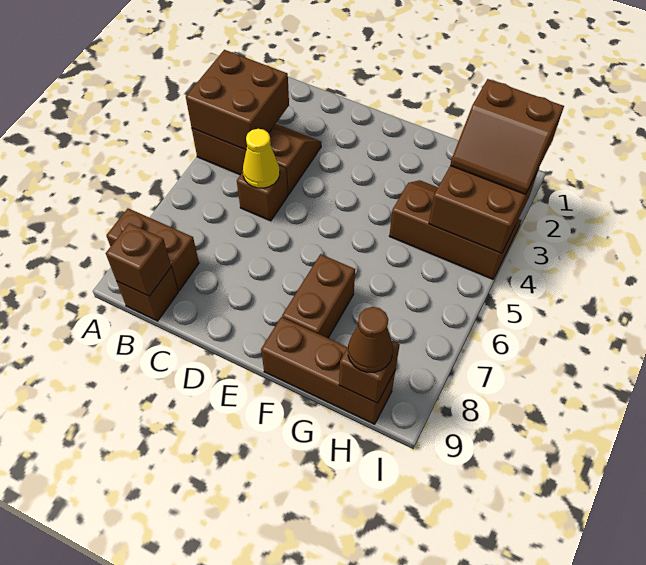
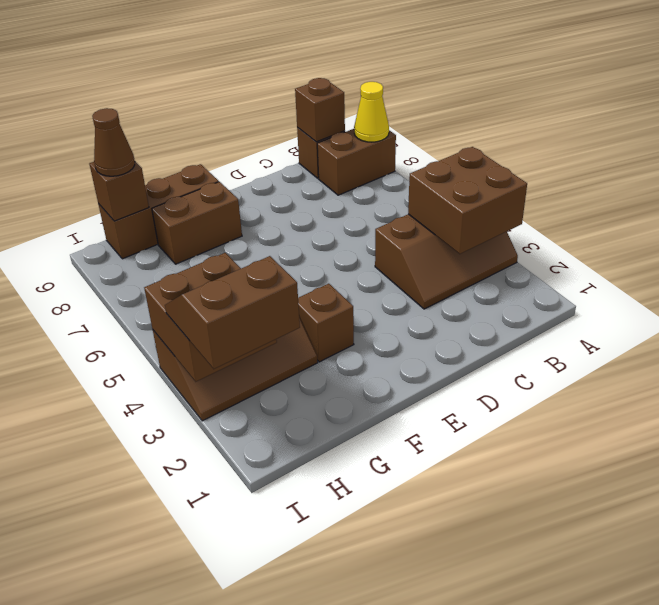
brown 1x1 brick [237,165,288,221] -> brown 1x1 brick moved to [298,284,354,362]
yellow 1x1 cone [243,129,280,188] -> yellow 1x1 cone moved to [354,82,389,142]
brown 1x2 brick [282,254,355,338] -> brown 1x2 brick turned to [152,182,242,264]

